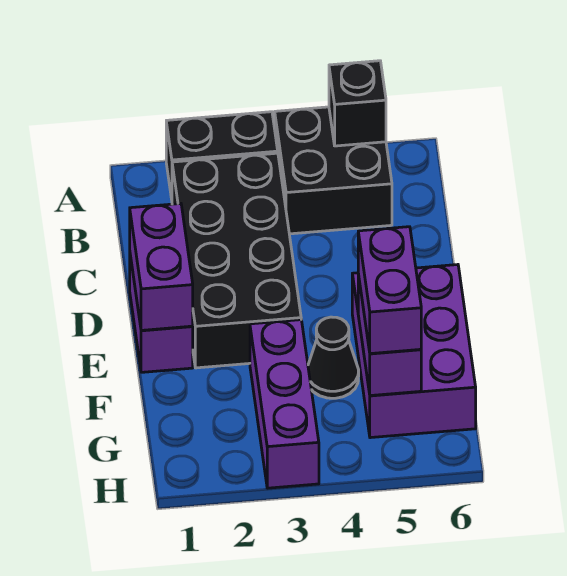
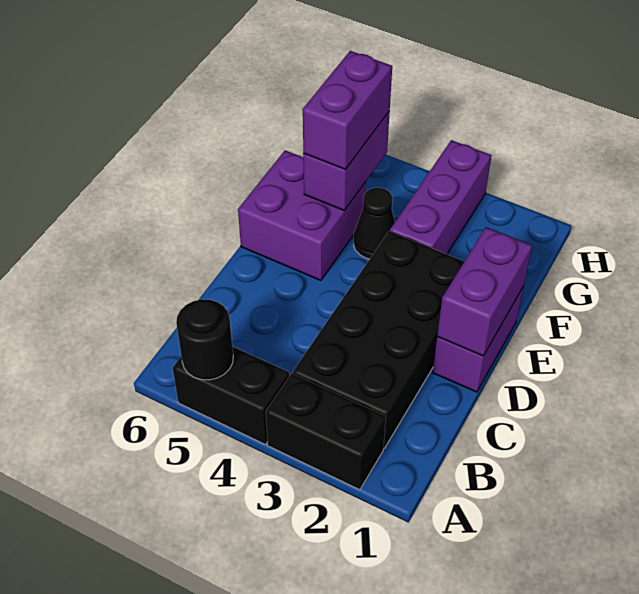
black 2x2 brick [275,107,392,234] -> black 1x2 brick [173,346,289,445]
black 1x1 brick [329,61,386,146] -> black 1x1 round brick [176,299,233,380]
purple 2x3 brick [352,265,476,438] -> purple 2x2 brick [238,150,366,281]

